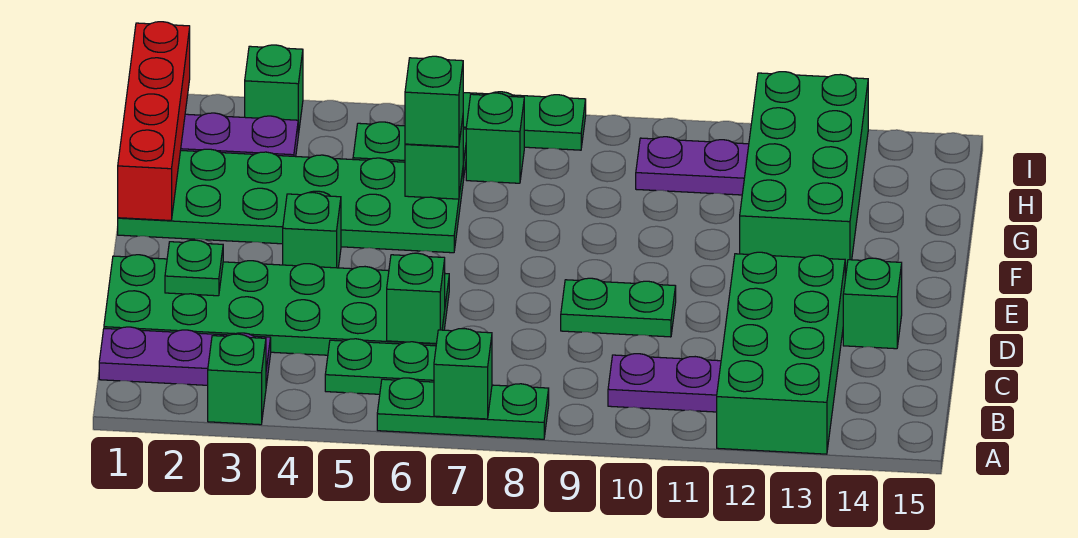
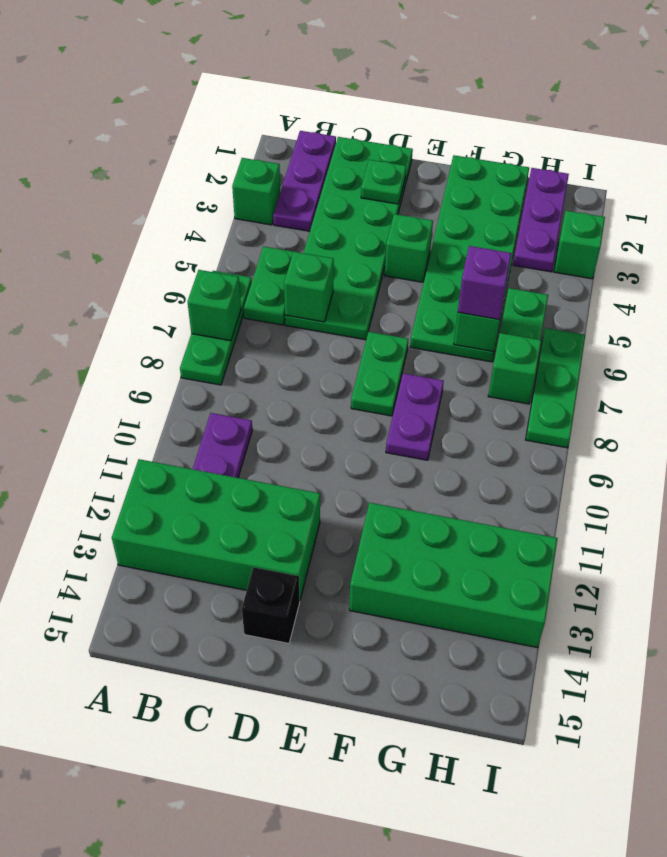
green 1x2 plate [561,278,676,337] -> green 1x2 plate moved to [351,332,408,416]
green 1x1 brick [843,258,902,349] -> black 1x1 brick [242,567,300,643]
red 1x4 brick [118,22,190,220] -> none
green 1x1 brick [405,56,463,147] -> purple 1x1 brick [458,246,511,320]
purple 1x2 plate [636,137,749,195] -> purple 1x2 plate moved to [386,373,444,460]

